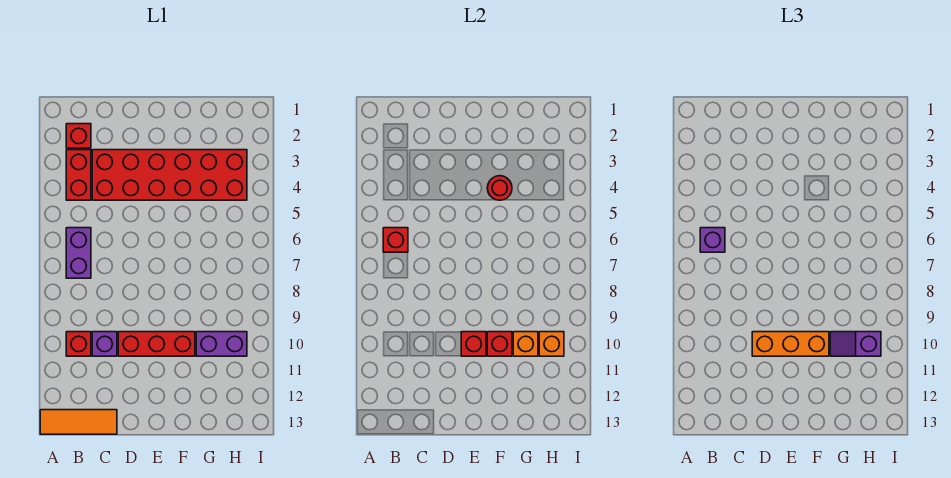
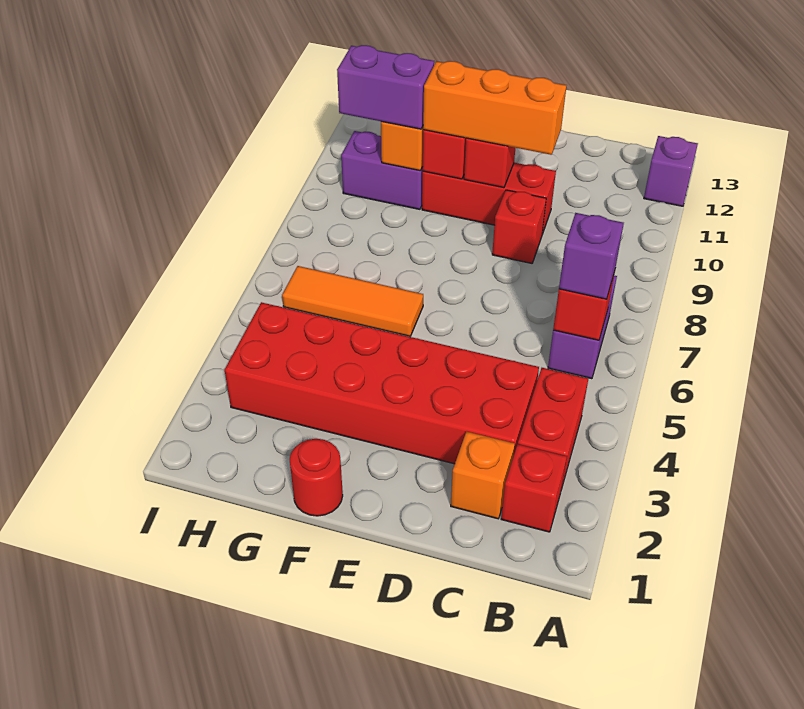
orange 1x3 tile [40,410,117,434] -> orange 1x3 tile moved to [282,266,423,336]
red 1x1 brick [66,332,91,356] -> red 1x1 brick moved to [492,190,546,263]
purple 1x1 brick [92,332,117,356] -> purple 1x1 brick moved to [644,136,698,206]
red 1x1 round brick [487,176,512,200] -> red 1x1 round brick moved to [290,439,343,516]
purple 1x2 slope [830,332,881,356] -> purple 1x2 brick [337,45,434,129]
orange 1x1 brick [539,332,564,356] -> orange 1x1 brick moved to [451,431,515,519]

